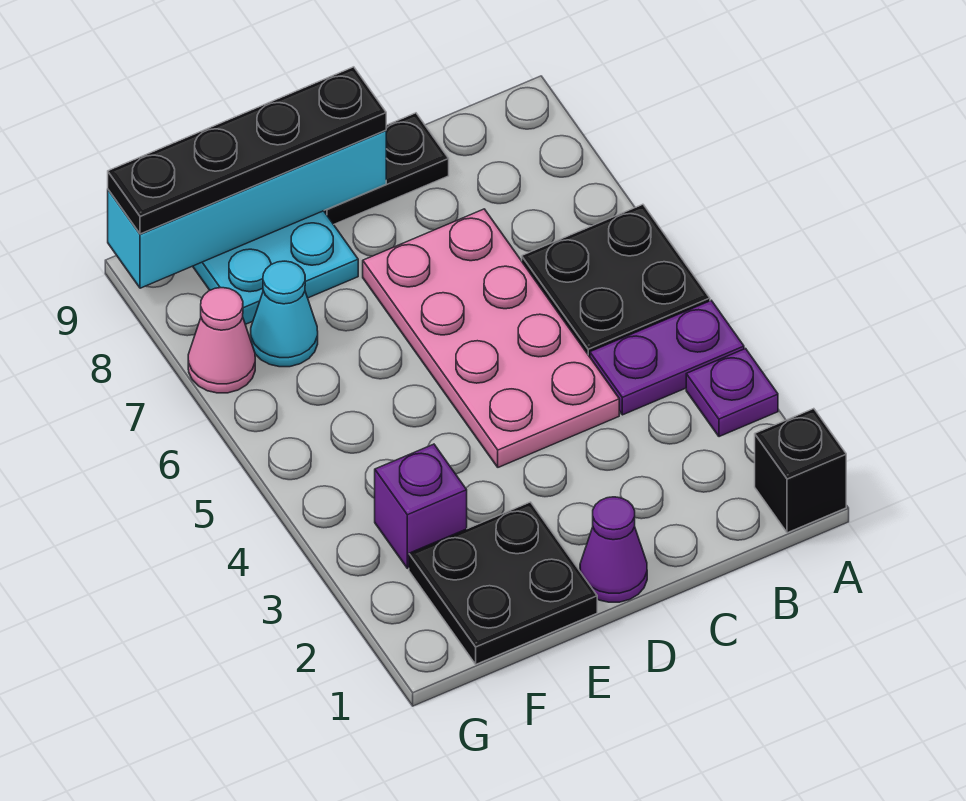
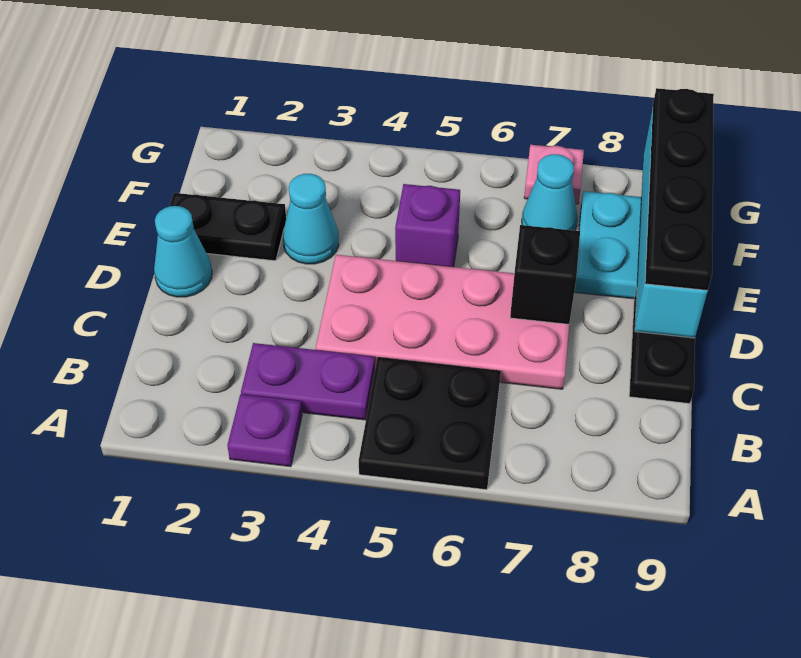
black 1x1 brick [755,409,846,533] -> black 1x1 brick moved to [510,225,580,324]
purple 1x2 plate [590,301,744,415] -> purple 1x2 plate turned to [241,343,375,420]
purple 1x1 cone [580,497,647,602] -> cyan 1x1 cone [154,206,212,297]
black 2x2 plate [409,502,597,664] -> black 1x2 plate [170,193,286,261]
none -> cyan 1x1 cone [283,174,339,264]
purple 1x1 brick [375,444,467,568] -> purple 1x1 brick moved to [395,184,460,267]
pink 1x1 cone [188,288,255,393] -> pink 1x1 plate [524,145,584,204]

